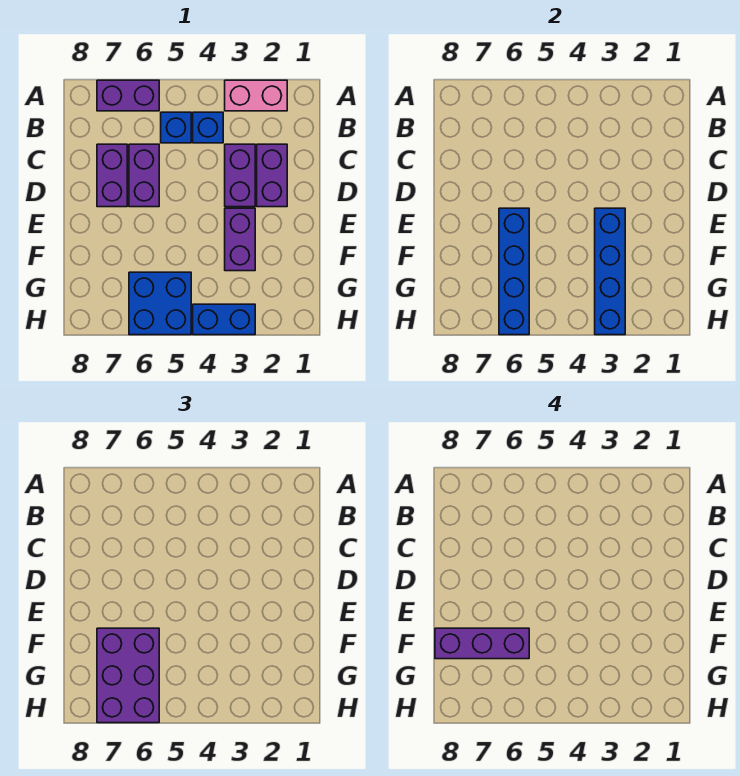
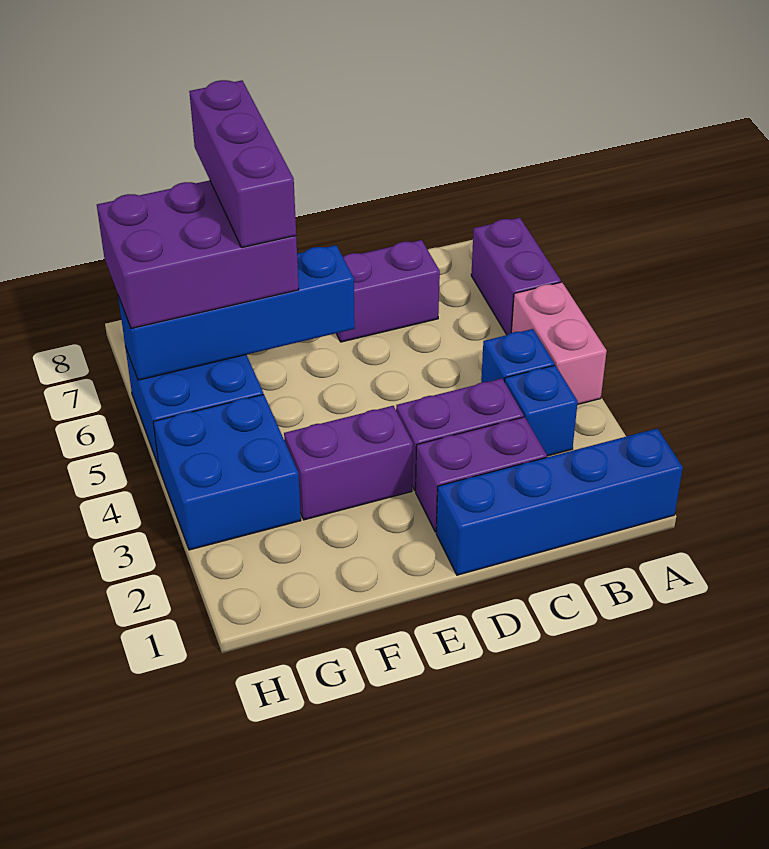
pink 1x2 brick [225,80,287,111] -> pink 1x2 brick moved to [511,282,607,405]
blue 1x1 brick [161,112,191,143] -> blue 1x1 brick moved to [505,365,578,456]
purple 1x2 brick [129,144,159,207] -> none
blue 1x4 brick [595,208,625,335] -> blue 1x4 brick moved to [436,428,683,575]
blue 1x2 brick [193,304,255,335] -> blue 2x2 brick [153,394,301,550]

